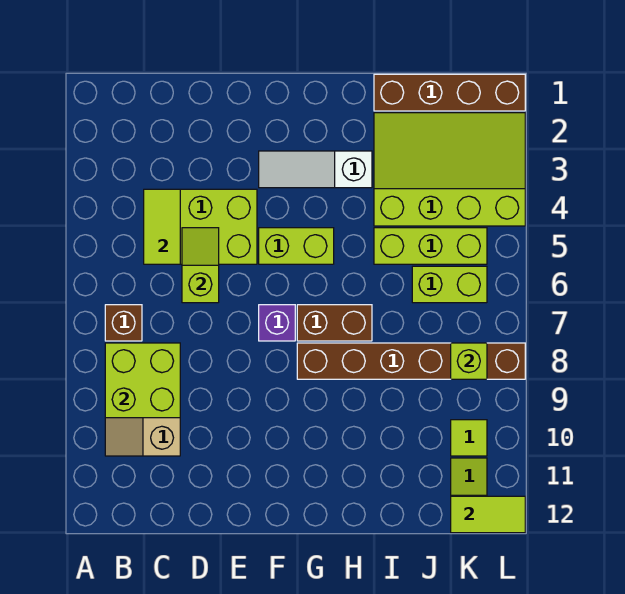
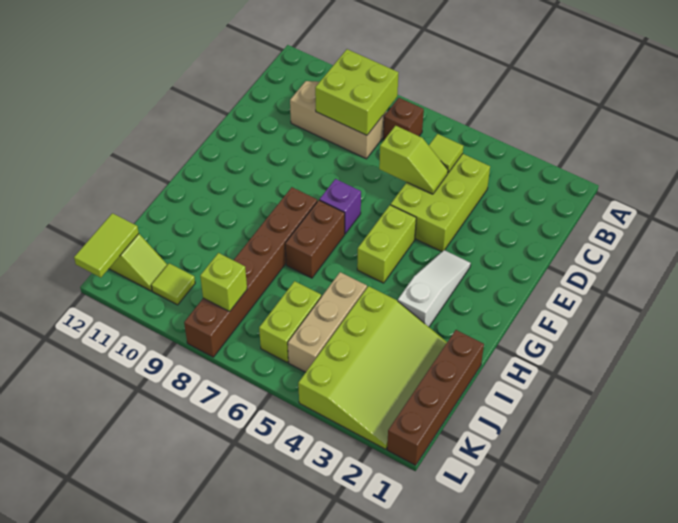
lime 1x2 tile [144,189,180,264] -> lime 1x1 tile [429,134,463,173]
lime 1x3 brick [374,228,487,264] -> tan 1x3 brick [288,272,367,372]

